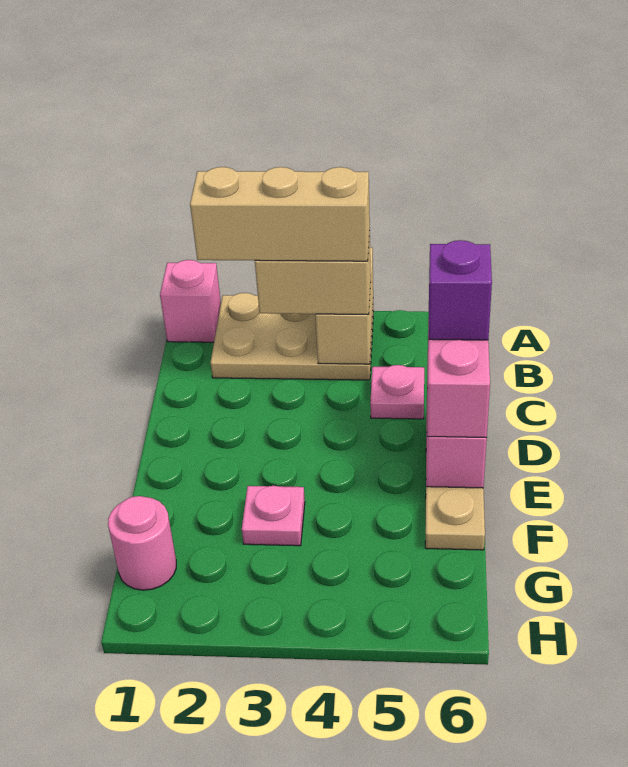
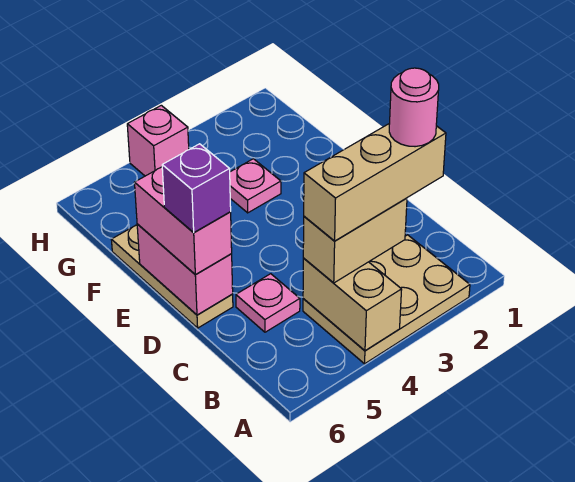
pink 1x1 brick [160,260,221,342] -> pink 1x1 brick moved to [127,105,189,176]
pink 1x1 round brick [108,496,176,590] -> pink 1x1 round brick moved to [389,68,439,147]

